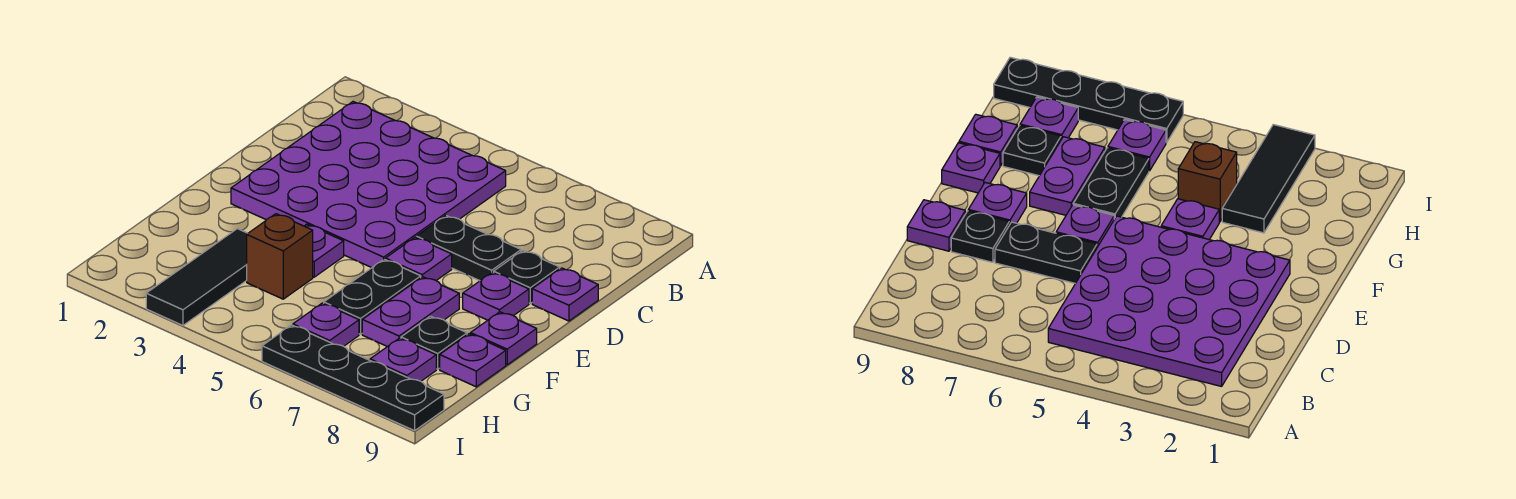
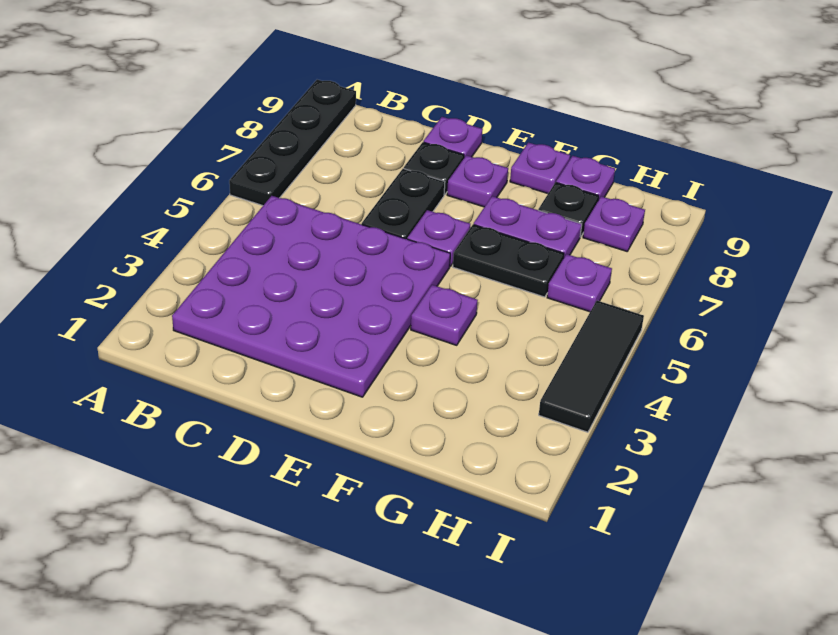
black 1x3 tile [146,229,248,325] -> black 1x3 tile turned to [539,301,644,432]
brown 1x1 brick [247,214,313,299] -> none
black 1x4 plate [262,325,444,431] -> black 1x4 plate moved to [229,80,356,206]

